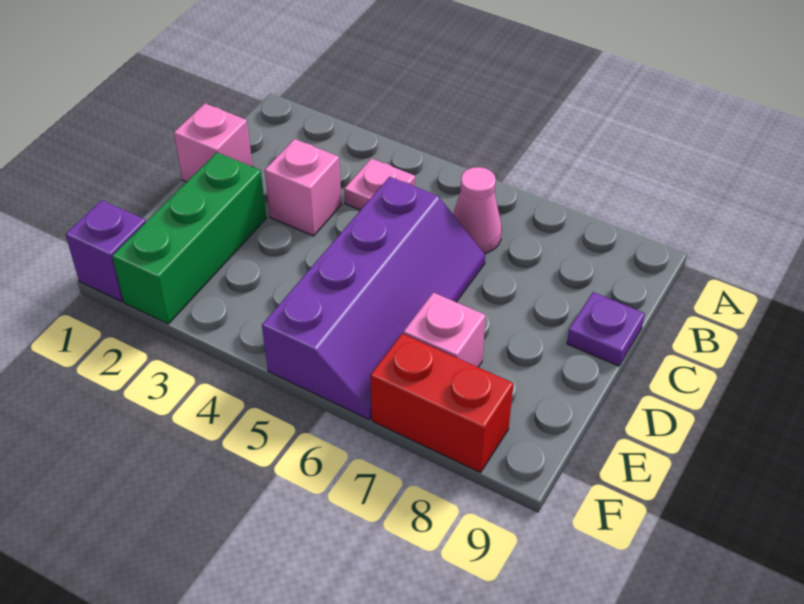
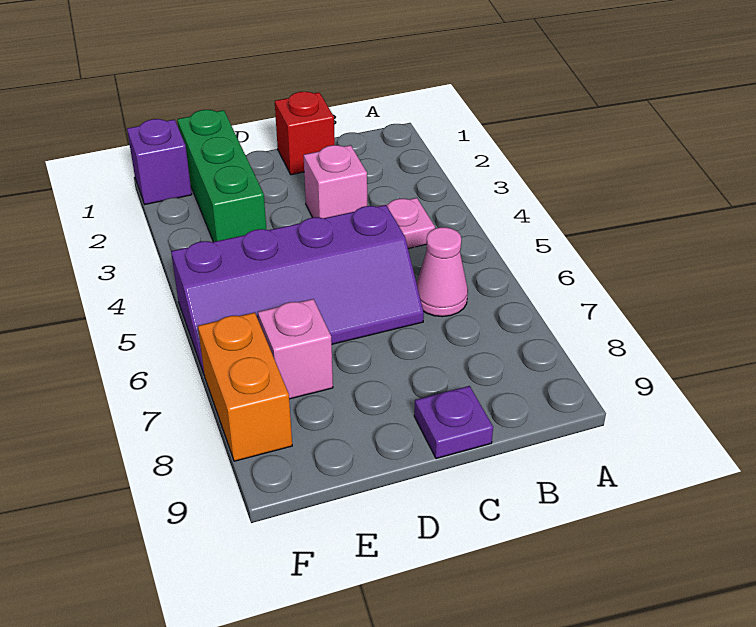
pink 1x1 brick [174,103,253,182] -> red 1x1 brick [275,92,335,175]
green 1x3 brick [112,153,266,324] -> green 1x3 brick turned to [177,110,267,242]
red 1x2 brick [370,334,513,473] -> orange 1x2 brick [198,312,292,461]

